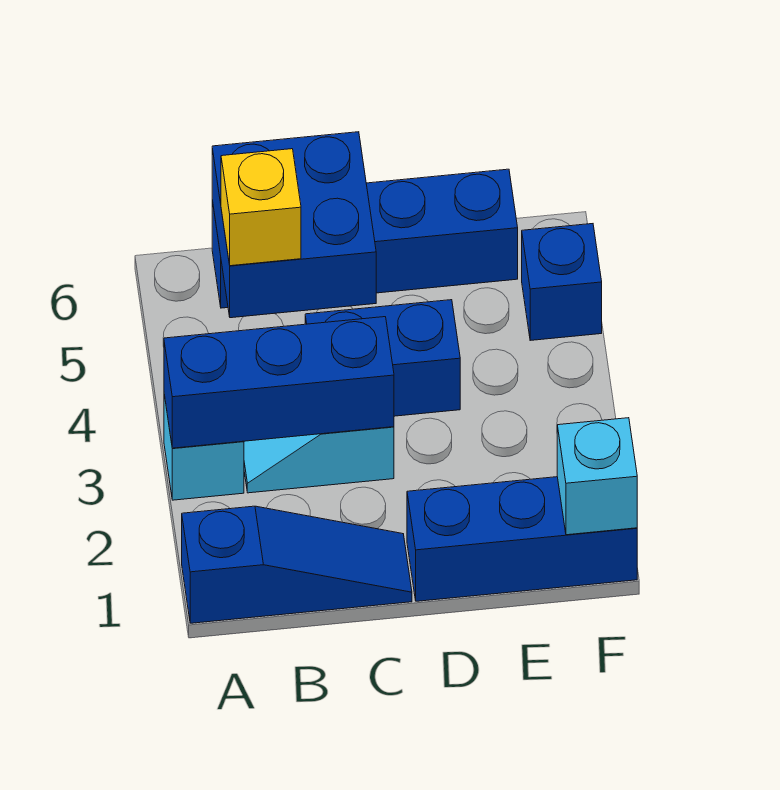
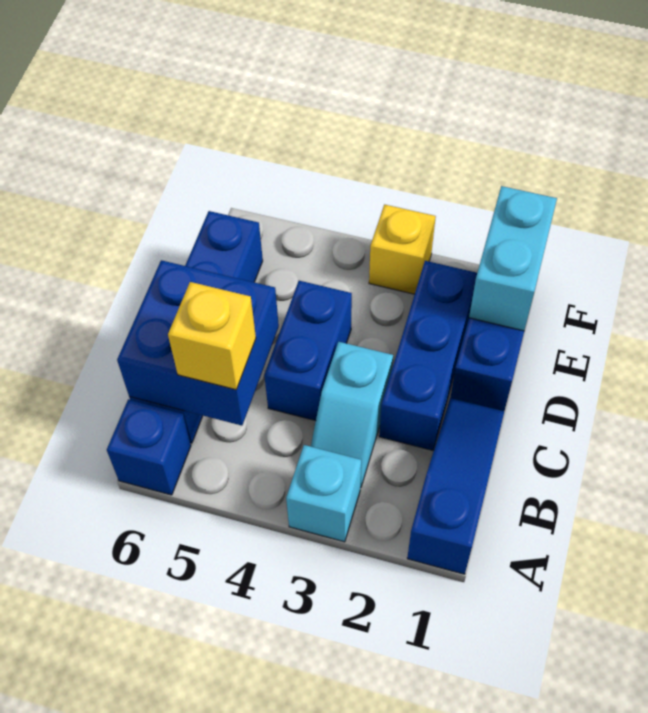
blue 1x3 brick [164,317,394,448] -> blue 1x3 brick moved to [379,261,477,451]
cyan 1x1 brick [557,418,637,535] -> cyan 1x2 brick [469,186,557,331]
none -> yellow 1x1 brick [369,205,436,294]
blue 1x1 brick [522,224,602,340] -> blue 1x1 brick moved to [107,399,191,495]

